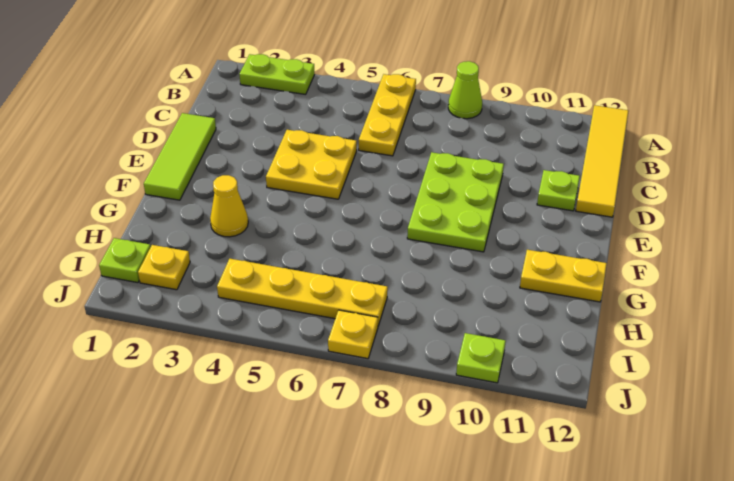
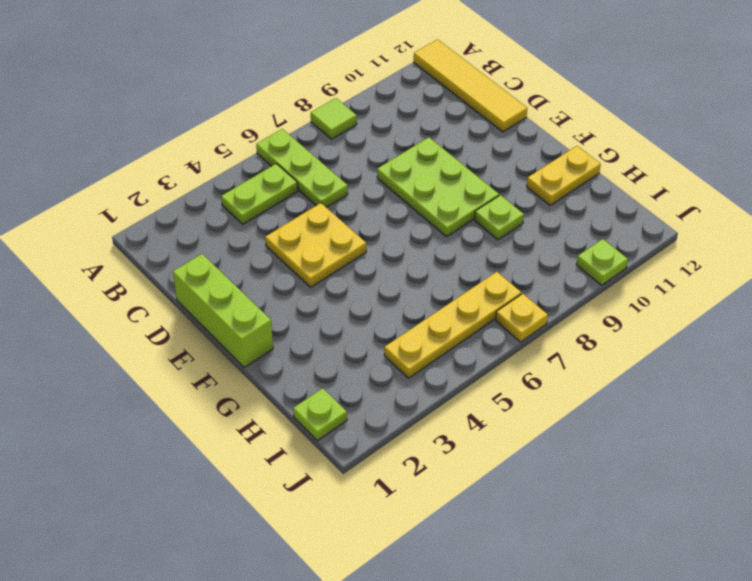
lime 1x2 plate [239,54,315,95] -> lime 1x2 plate moved to [221,164,298,224]
yellow 1x3 plate [359,74,416,156] -> lime 1x3 plate [256,129,348,208]
lime 1x1 cone [448,61,482,119] -> lime 1x1 tile [311,98,357,139]
lime 1x3 tile [144,113,216,200] -> lime 1x3 brick [173,254,273,368]
lime 1x1 plate [537,170,580,211] -> lime 1x1 plate moved to [475,195,524,240]
yellow 1x1 cone [210,175,248,237] -> none
yellow 1x1 plate [138,245,190,290] -> none

